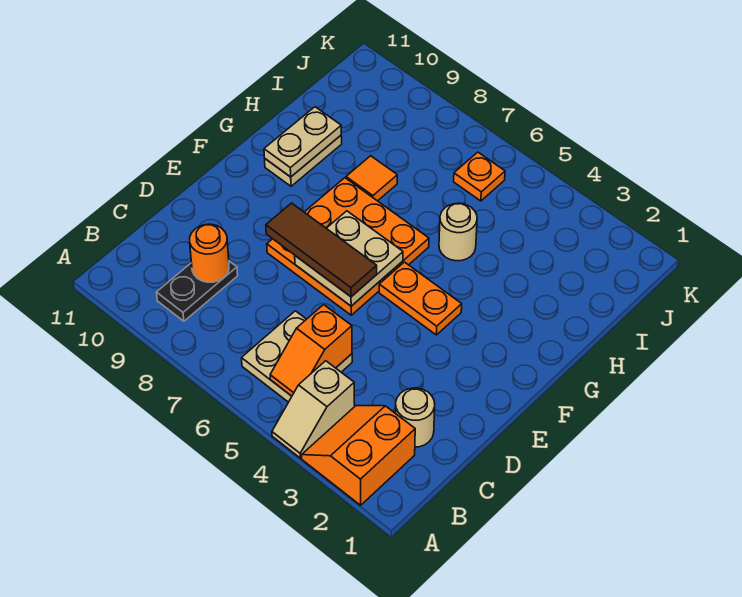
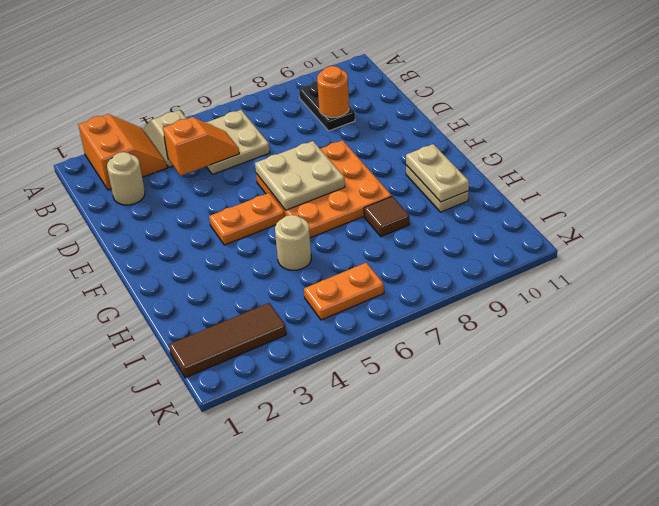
orange 1x2 slope [270,305,352,396] -> orange 1x2 slope turned to [163,117,239,176]
brown 1x3 tile [266,203,377,297] -> brown 1x3 tile moved to [169,303,286,378]
orange 1x1 tile [346,156,397,201] -> brown 1x1 tile [364,196,409,236]
orange 1x1 plate [454,152,505,201] -> orange 1x2 plate [304,263,384,320]

